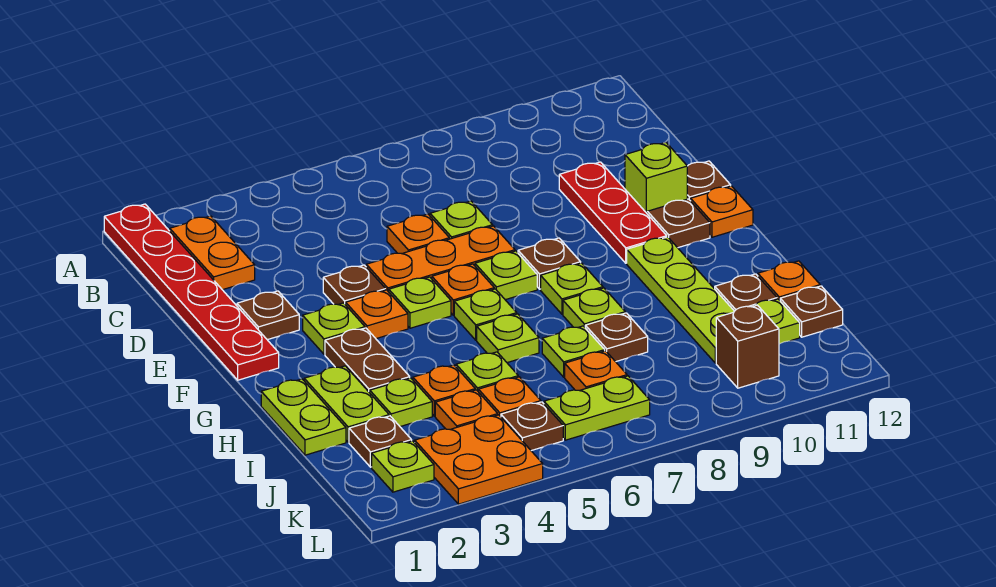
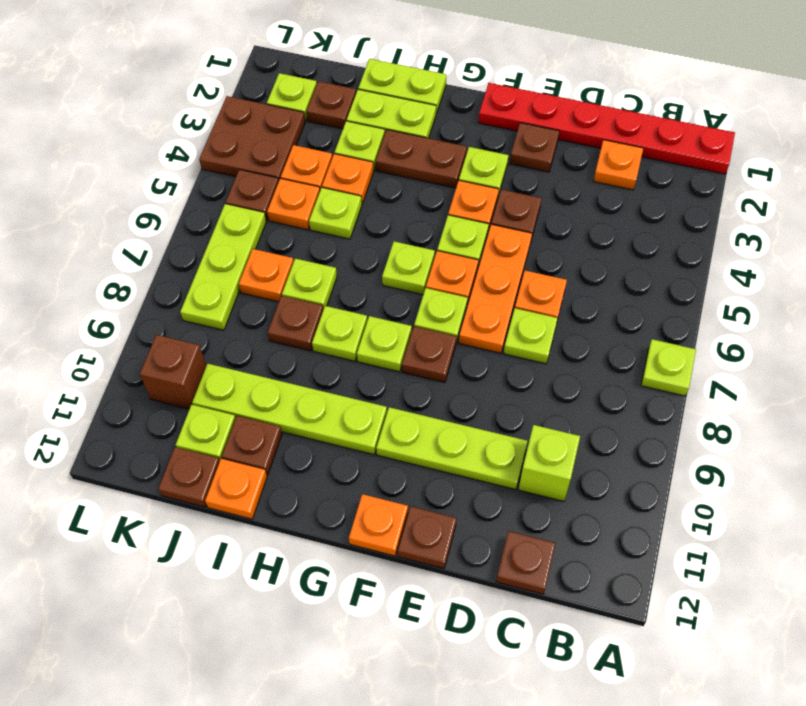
orange 1x2 plate [170,216,255,290] -> orange 1x1 plate [594,140,643,190]
red 1x3 plate [559,162,667,263] -> lime 1x3 plate [376,407,527,490]
lime 1x1 brick [625,142,687,213] -> lime 1x1 brick moved to [519,425,580,501]
brown 1x1 plate [647,199,710,248] -> brown 1x1 plate moved to [496,531,555,594]
lime 1x1 plate [477,314,539,363] -> lime 1x1 plate moved to [641,339,696,396]
orange 2x2 plate [415,415,543,504] -> brown 2x2 plate [199,96,305,181]
lime 1x2 plate [544,376,650,440] -> lime 1x3 plate [180,204,266,330]

